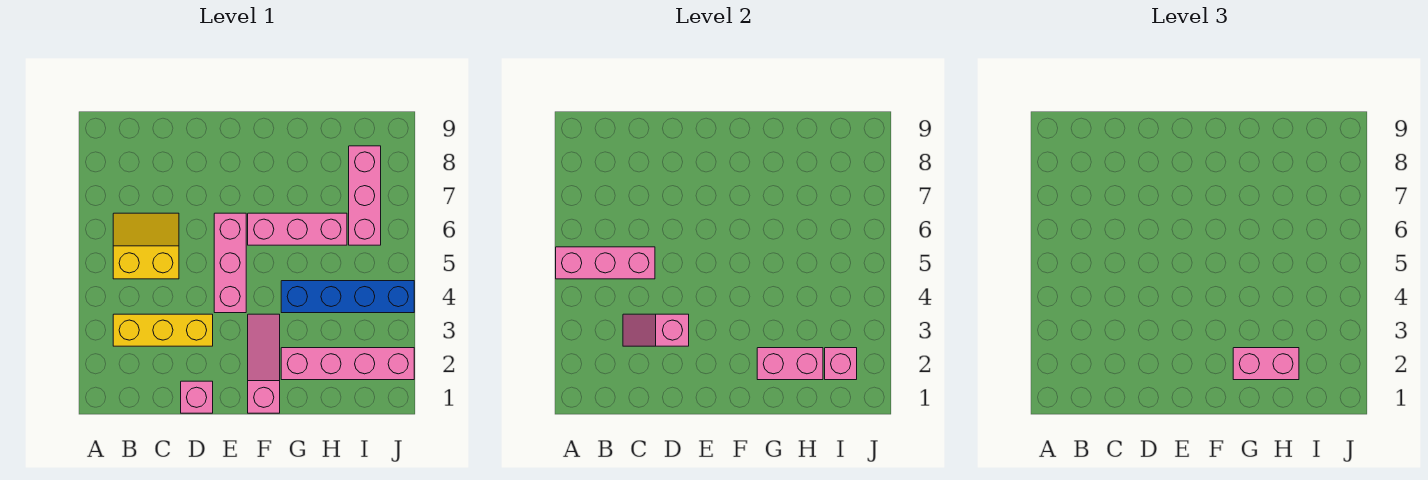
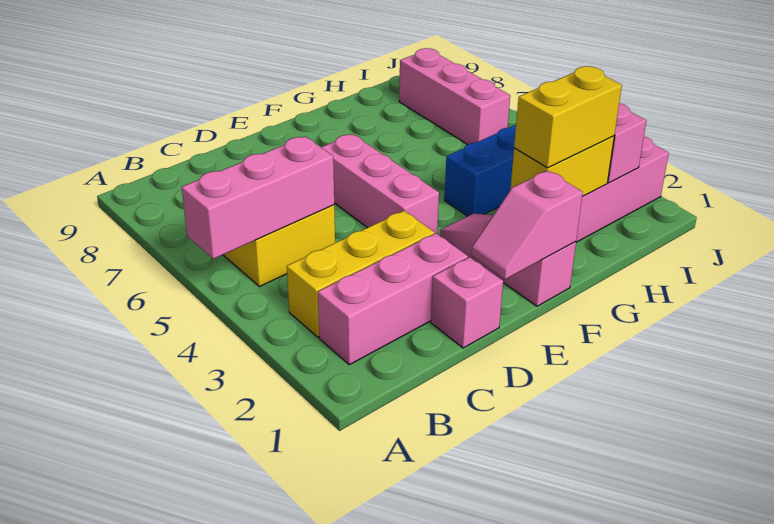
pink 1x2 slope [623,314,689,346] -> pink 1x2 slope moved to [471,170,583,279]
pink 1x3 brick [248,213,347,245] -> pink 1x3 brick moved to [318,233,468,365]
pink 1x2 brick [757,348,823,380] -> yellow 1x2 brick [510,136,614,197]
pink 1x2 brick [1233,348,1299,380] -> yellow 1x2 brick [514,66,622,168]

